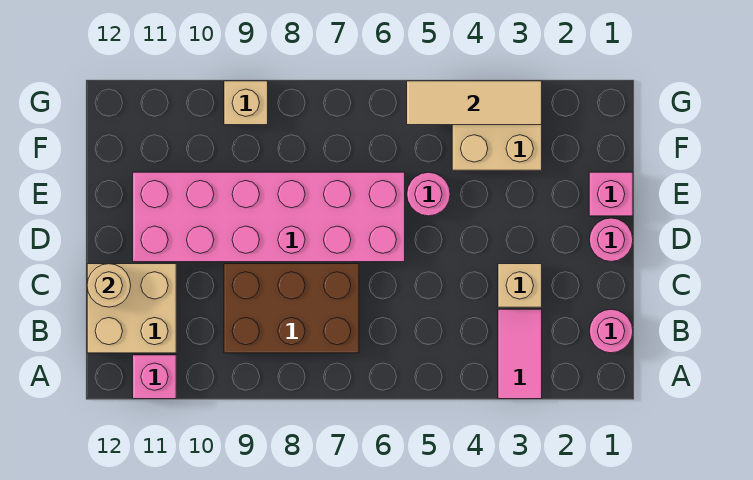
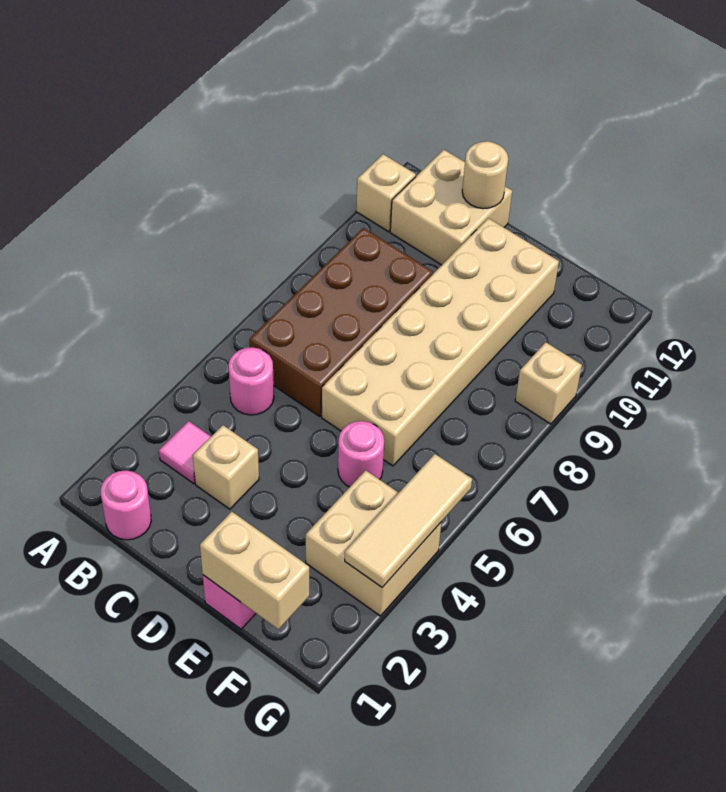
pink 1x2 tile [498,309,542,399] -> pink 1x1 tile [159,421,211,484]
pink 1x1 brick [133,355,176,399] -> tan 1x1 brick [356,154,416,232]
brown 2x3 brick [224,264,359,353] -> brown 2x4 brick [250,228,433,417]
pink 1x1 round brick [589,218,633,261] -> pink 1x1 round brick moved to [228,347,274,415]
pink 2x6 brick [133,172,405,262] -> tan 2x6 brick [322,218,559,466]
none -> tan 1x2 brick [200,512,309,629]

